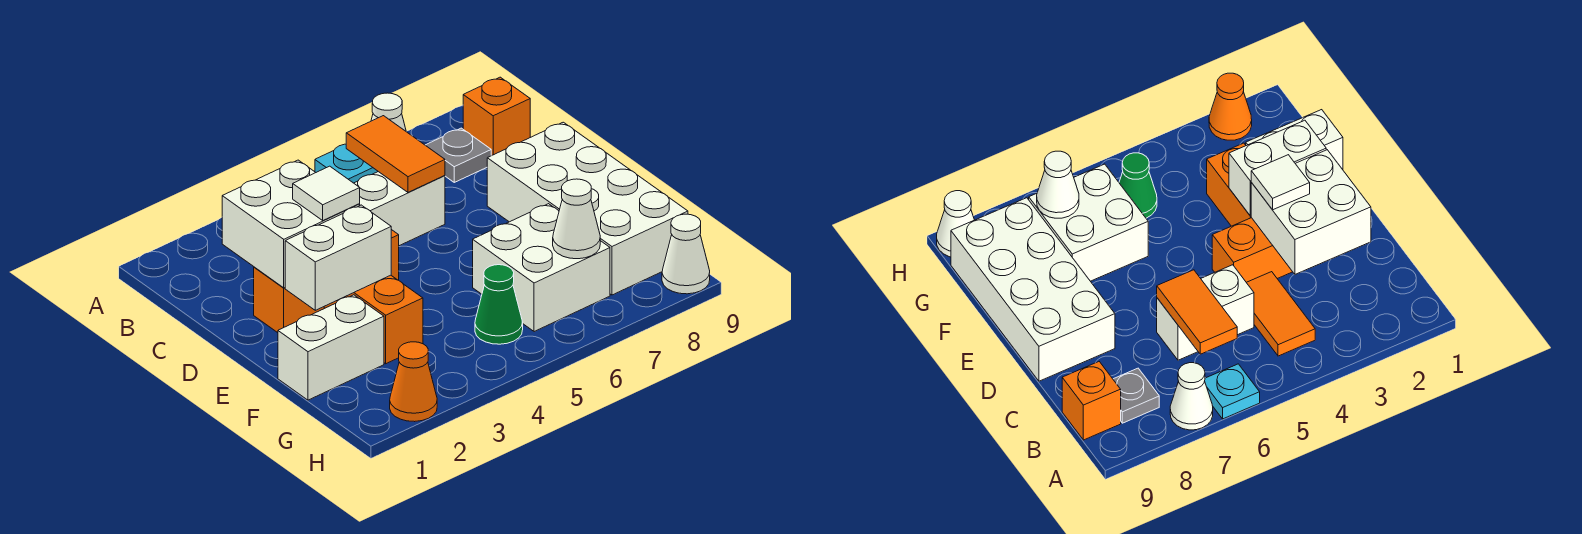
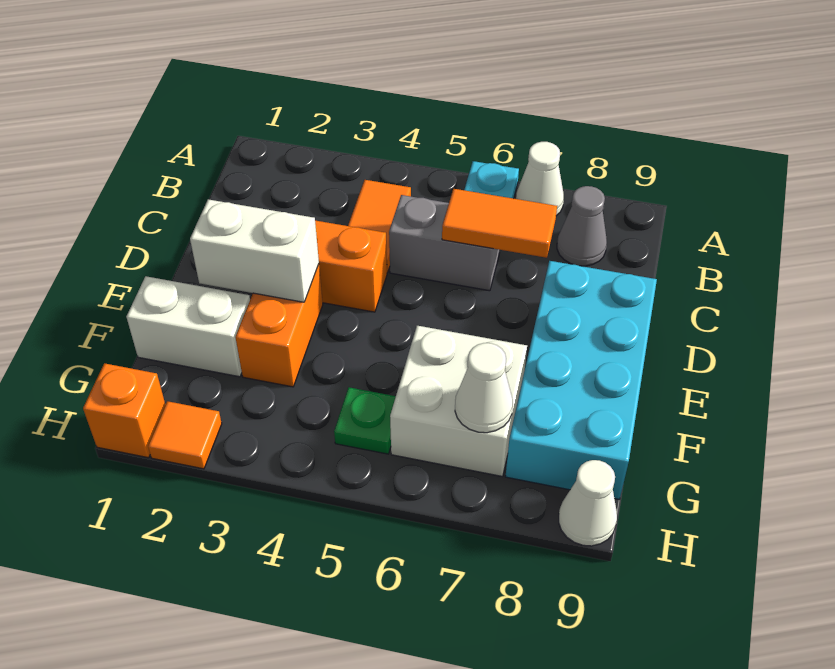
orange 1x2 tile [346,116,445,192] -> orange 1x2 tile turned to [442,189,557,258]
grey 1x1 plate [426,128,491,182] -> grey 1x1 cone [557,186,607,266]
orange 1x1 brick [463,77,530,156] -> orange 1x1 brick moved to [83,363,165,458]
white 2x2 brick [222,160,360,288] -> none
white 1x2 brick [354,172,445,246] -> grey 1x2 brick [389,195,500,291]
white 1x1 tile [293,166,360,220] -> none
white 2x4 brick [487,122,688,295] -> cyan 2x4 brick [506,261,657,499]
green 1x1 cone [475,265,523,344] -> green 1x1 plate [334,387,396,454]
orange 1x1 cone [390,342,437,422] -> orange 1x1 tile [148,401,222,469]

